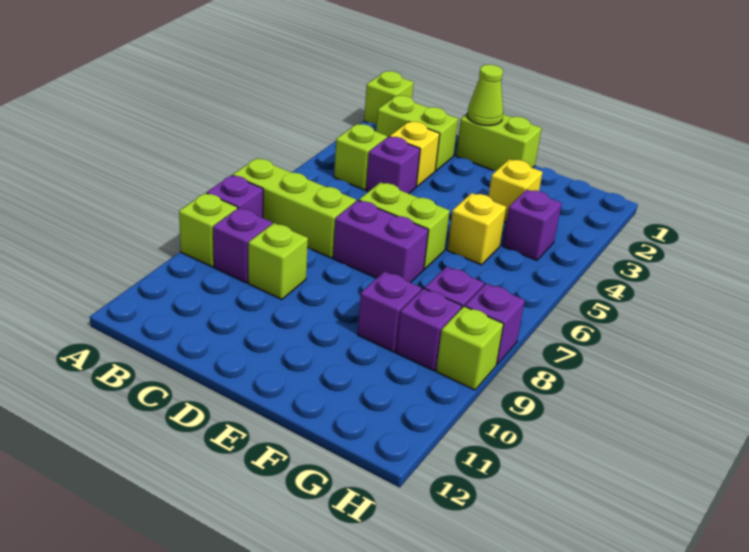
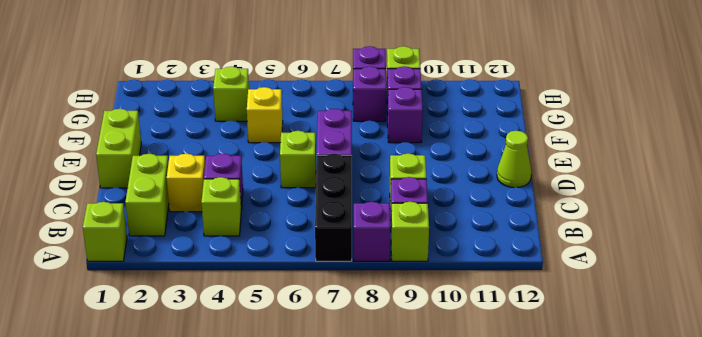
lime 1x3 brick [233,158,356,258] -> black 1x3 brick [315,154,352,261]
lime 1x1 cone [467,65,503,126] -> lime 1x1 cone moved to [497,131,531,188]
lime 1x2 brick [359,182,450,269] -> lime 1x1 brick [280,131,316,188]
yellow 1x1 brick [488,159,543,222] -> none
purple 1x1 brick [502,190,562,260] -> lime 1x1 brick [213,67,249,121]

